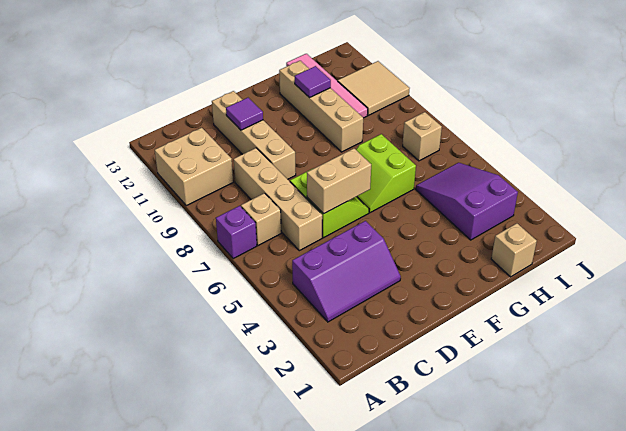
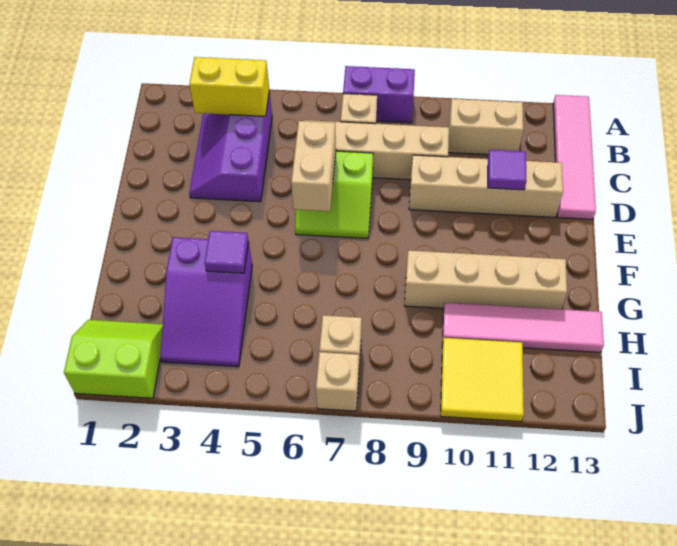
purple 1x1 brick [216,206,257,259] -> purple 1x2 brick [343,66,415,123]
tan 2x2 brick [155,128,233,206] -> tan 1x2 brick [448,99,523,155]
none -> pink 1x4 tile [553,95,596,219]
none -> yellow 1x2 brick [189,57,269,116]
lime 2x2 slope [356,134,416,213] -> lime 2x2 slope moved to [64,320,163,398]
purple 1x1 tile [295,66,331,98] -> purple 1x1 tile moved to [205,231,249,273]
tan 1x1 brick [491,223,537,277] -> tan 1x1 brick moved to [316,352,359,411]
purple 2x3 slope [416,163,518,240] -> purple 2x3 slope turned to [160,237,252,367]
tan 2x2 tile [338,61,410,115] -> yellow 2x2 tile [441,338,524,422]

